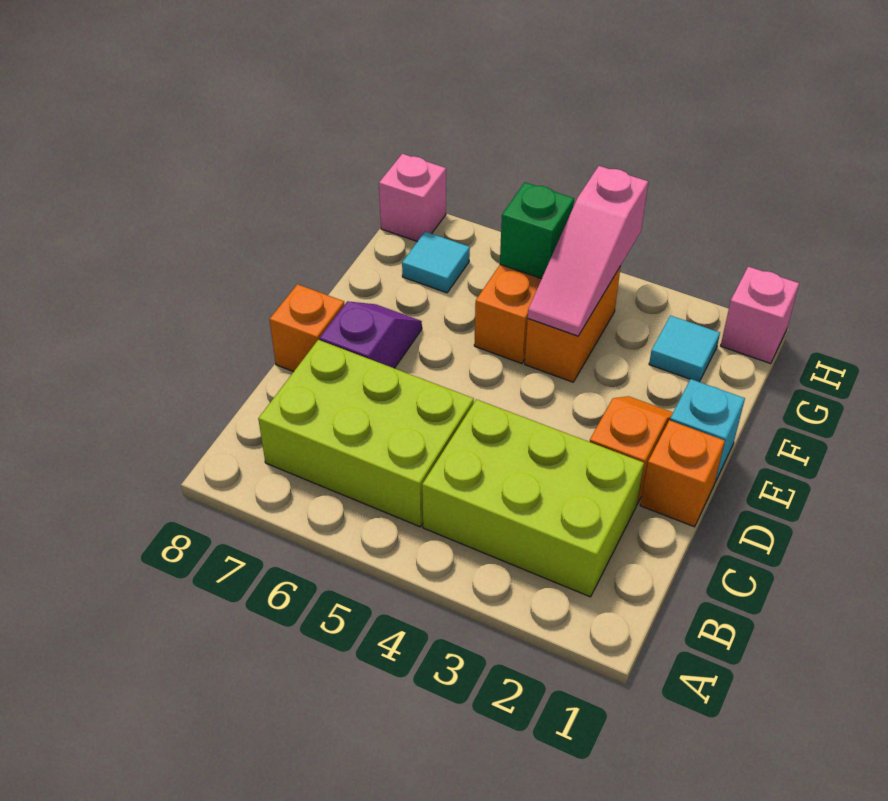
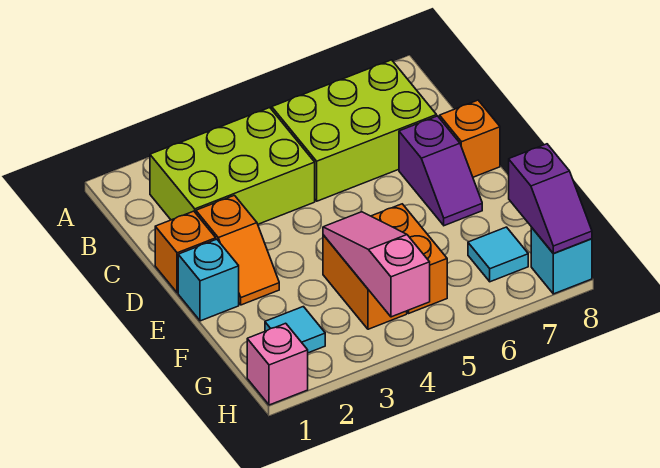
green 1x1 brick [500,182,574,279] -> none
none -> purple 1x2 slope [509,144,592,254]
pink 1x1 brick [379,154,446,241] -> cyan 1x1 brick [531,228,592,294]

